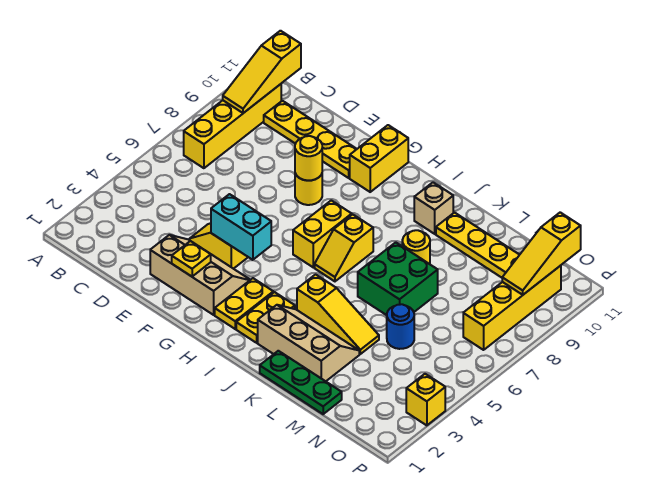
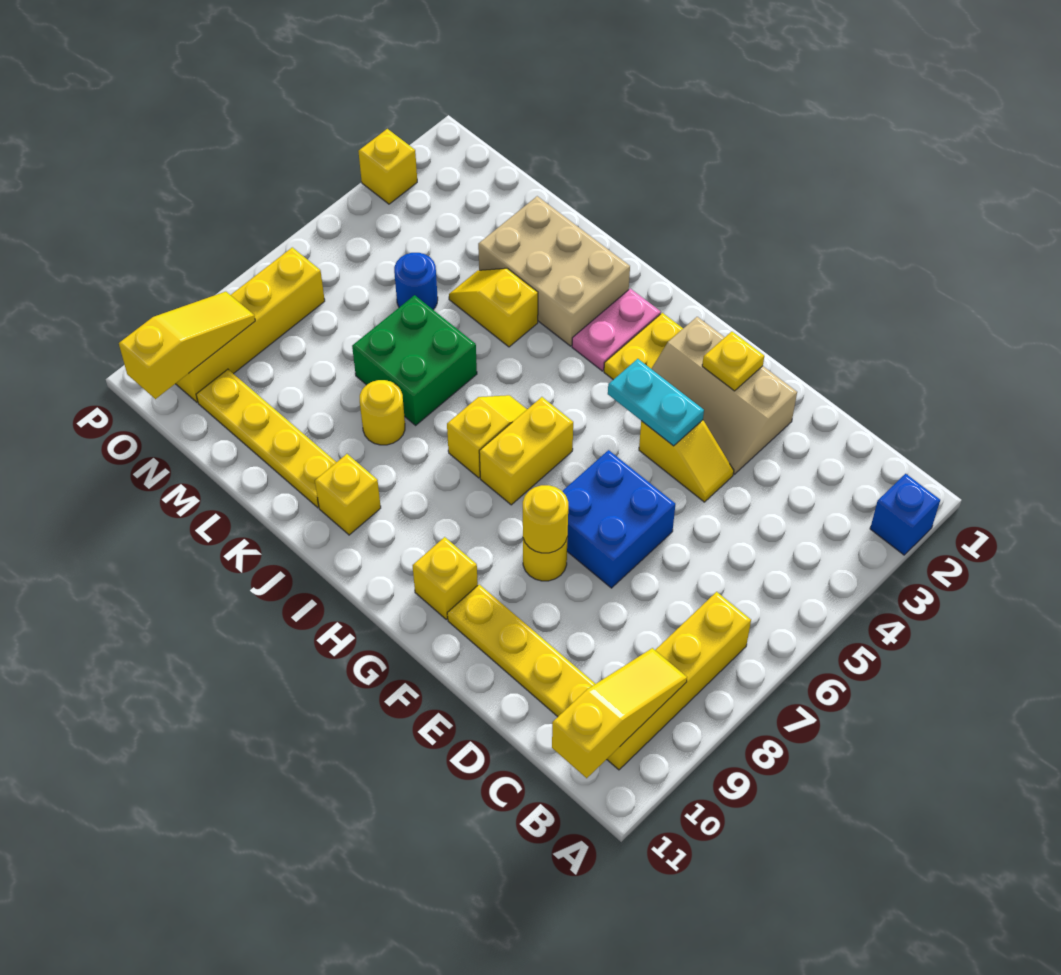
none -> blue 1x1 brick [870,474,940,555]
none -> blue 2x2 brick [562,450,675,588]
cyan 1x2 brick [211,194,271,260] -> cyan 1x2 plate [608,359,704,446]
yellow 1x2 brick [350,125,408,192] -> yellow 1x1 brick [413,537,478,619]
yellow 1x2 plate [236,292,295,343] -> pink 1x2 plate [572,289,661,371]
tan 2x3 slope [258,305,359,381] -> tan 2x3 brick [478,196,630,346]
yellow 1x3 slope [297,275,379,354] -> yellow 1x2 slope [449,268,538,347]
tan 1x1 brick [414,182,453,234] -> yellow 1x1 brick [315,454,381,535]
green 1x3 plate [260,351,342,414] -> none

